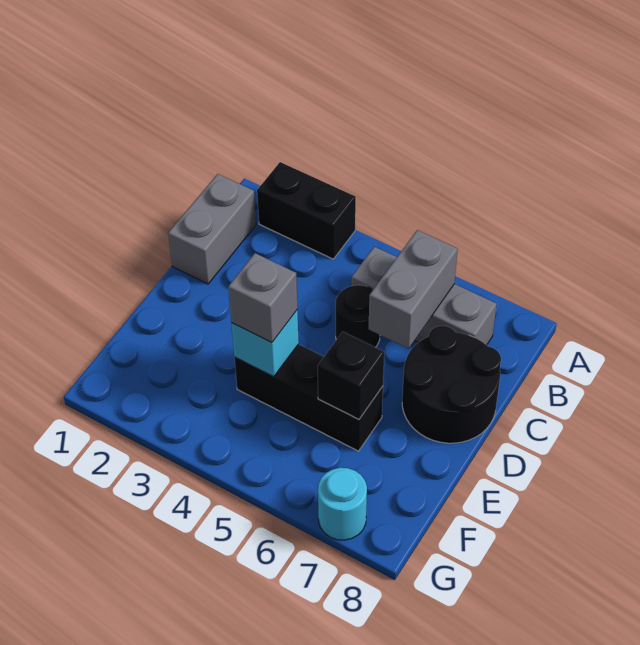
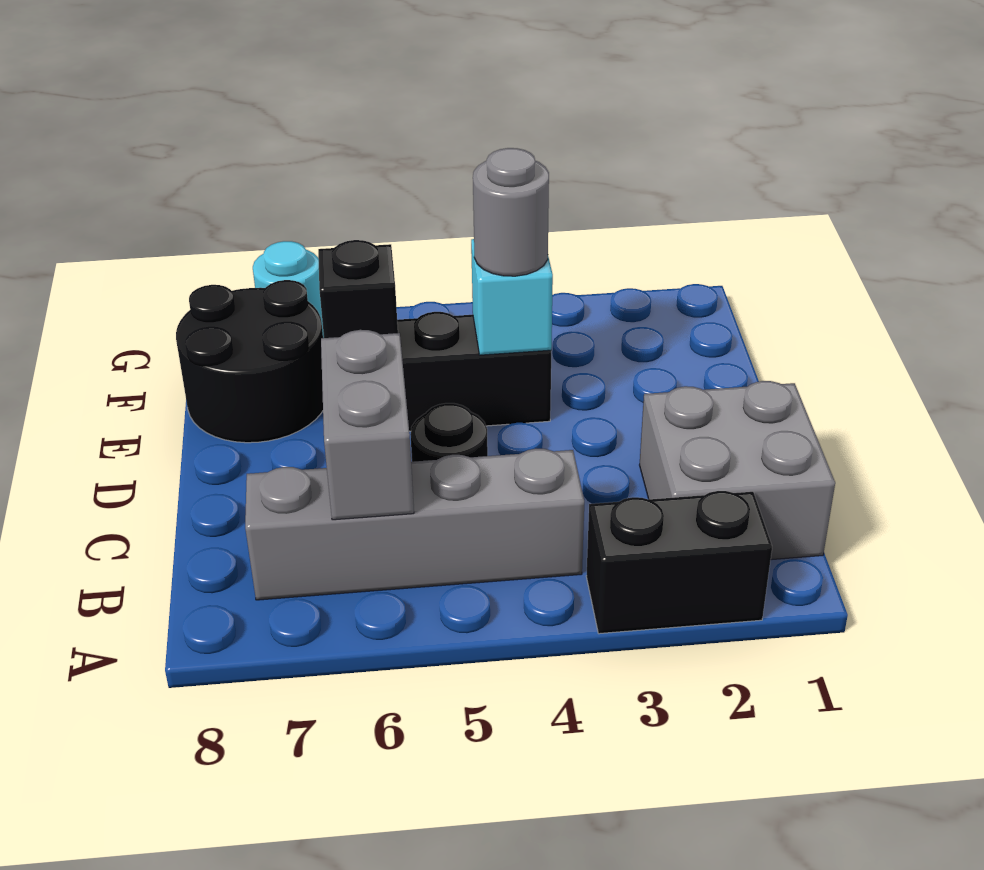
grey 1x2 brick [168,174,256,284] -> grey 2x2 brick [640,381,835,560]
grey 1x3 brick [351,247,497,345] -> grey 1x4 brick [245,449,584,600]
black 2x2 round brick [402,326,501,443] -> black 2x2 round brick moved to [176,280,323,443]
grey 1x1 brick [228,253,297,343] -> grey 1x1 round brick [473,148,549,276]

